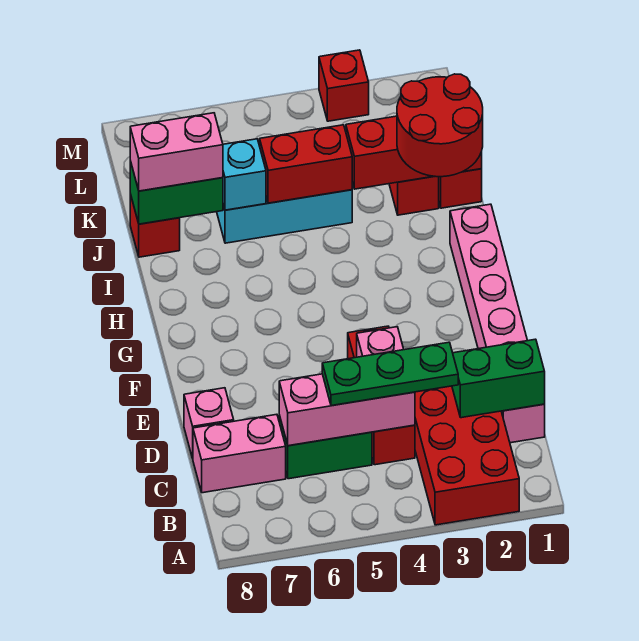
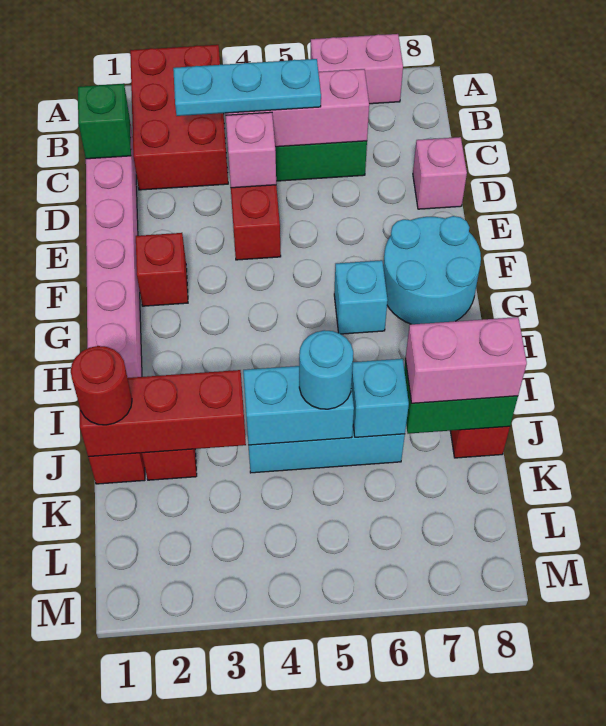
green 1x2 brick [452,339,545,418] -> green 1x1 brick [78,84,131,159]
green 1x3 plate [322,342,458,406] -> cyan 1x3 plate [173,59,321,116]
pink 1x2 brick [193,414,286,493] -> pink 1x2 brick moved to [311,34,403,104]
none -> cyan 2x2 round brick [383,216,481,324]
none -> cyan 1x1 brick [334,260,388,334]
red 2x2 round brick [397,74,483,177] -> red 1x1 round brick [71,346,132,425]
red 1x2 brick [260,125,352,203] -> cyan 1x2 brick [243,366,354,445]
none -> cyan 1x1 round brick [299,330,353,409]
red 1x1 brick [319,50,369,121] -> red 1x1 brick moved to [136,233,188,306]

